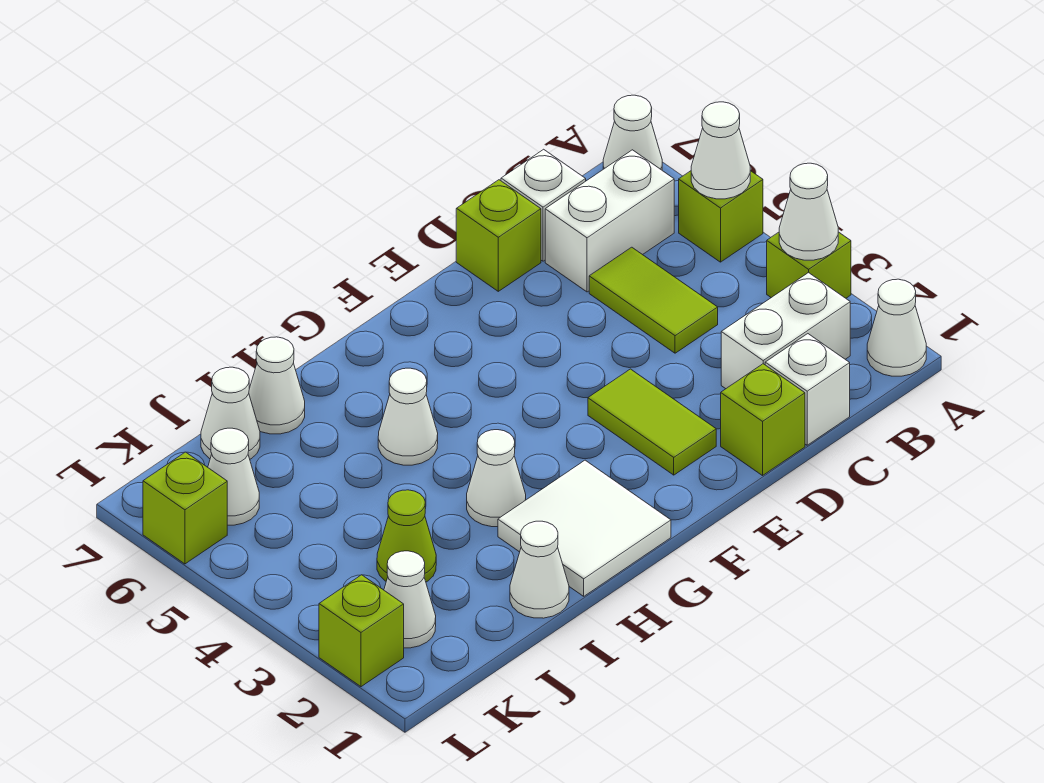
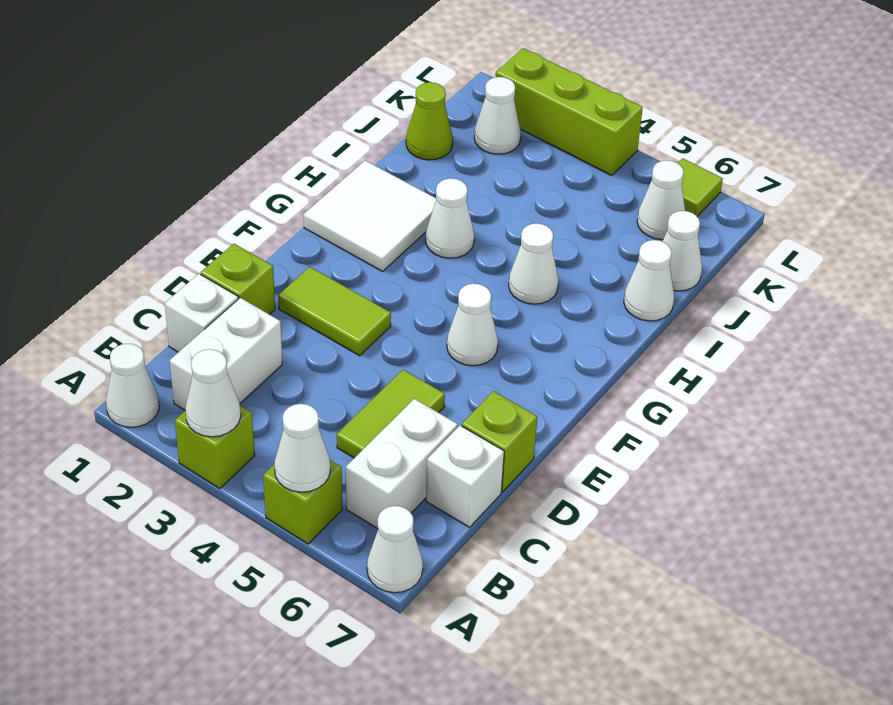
lime 1x2 tile [589,247,718,353] -> lime 1x2 tile turned to [337,370,445,458]
white 1x1 cone [510,521,569,618] -> white 1x1 cone moved to [447,284,498,366]
lime 1x1 cone [377,490,436,582] -> lime 1x1 cone moved to [406,82,453,160]
lime 1x1 brick [319,575,404,687] -> lime 1x3 brick [496,48,643,175]
lime 1x1 brick [143,452,227,564] -> lime 1x1 tile [678,158,723,216]

